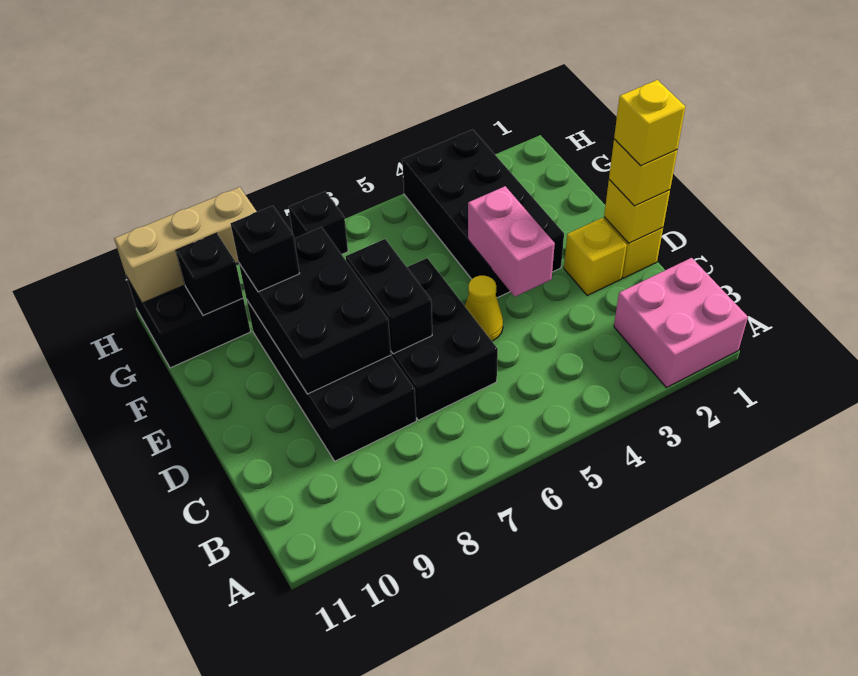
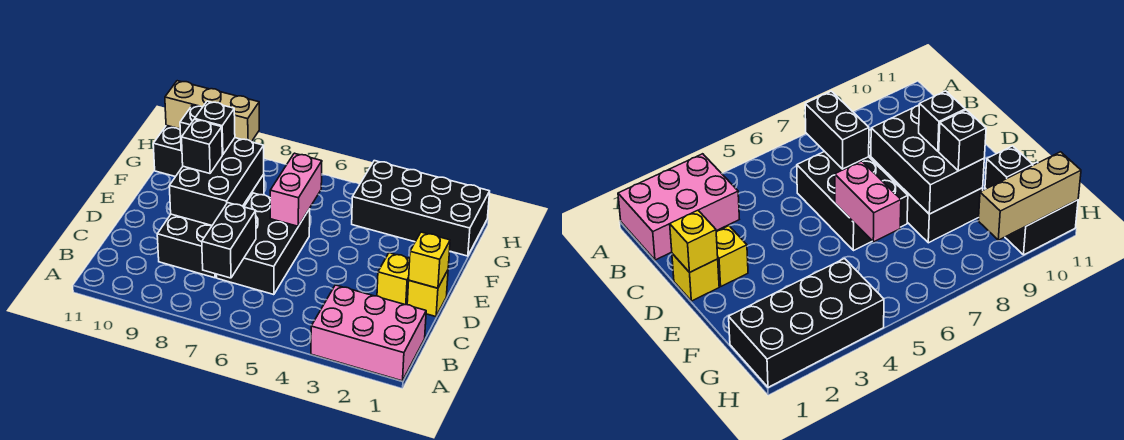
pink 2x2 brick [614,258,748,388] -> pink 2x3 brick [311,285,426,381]
yellow 1x1 brick [609,139,677,206] -> none
yellow 1x1 brick [614,80,685,165] -> none
pink 1x2 brick [468,186,555,297] -> pink 1x2 brick moved to [270,153,322,226]
yellow 1x1 cone [465,276,503,341] -> none
black 1x2 brick [346,239,432,354] -> black 1x2 brick moved to [202,203,256,278]
black 2x4 brick [402,130,564,298] -> black 2x4 brick turned to [352,161,490,256]
black 1x1 brick [289,192,348,254] -> black 1x1 brick moved to [182,119,222,173]

